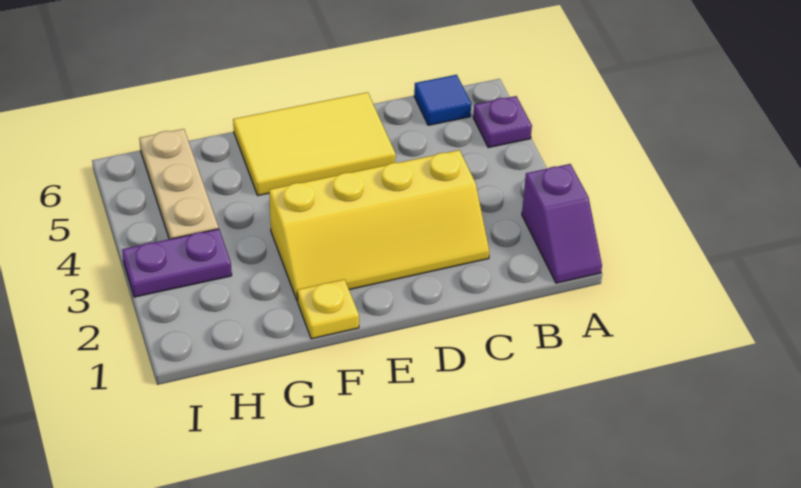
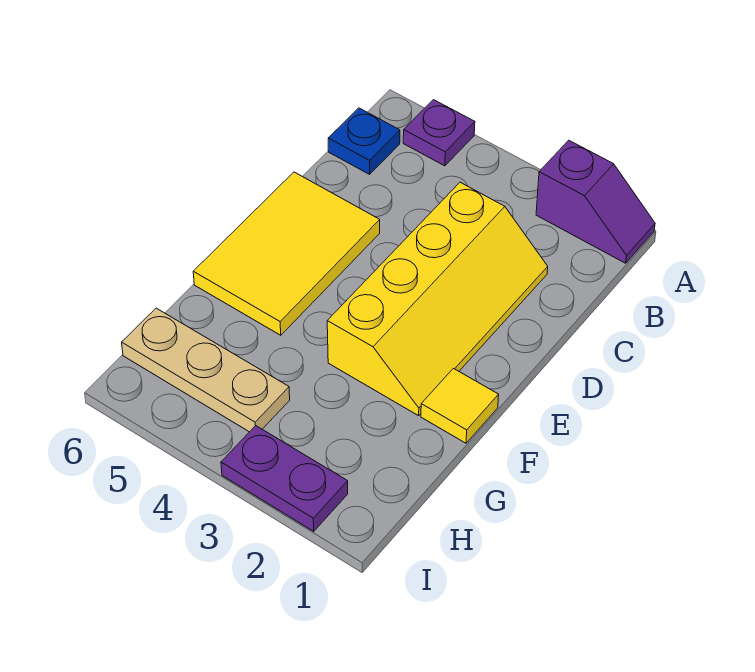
blue 1x1 tile [414,75,471,125] -> blue 1x1 plate [328,108,400,174]
yellow 1x1 plate [297,279,359,339] -> yellow 1x1 tile [421,369,499,443]
purple 1x2 plate [122,229,232,297] -> purple 1x2 plate turned to [221,426,348,531]

